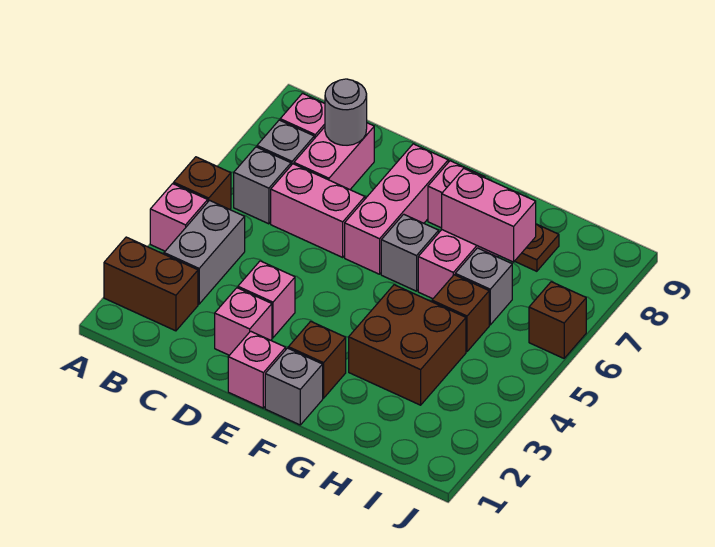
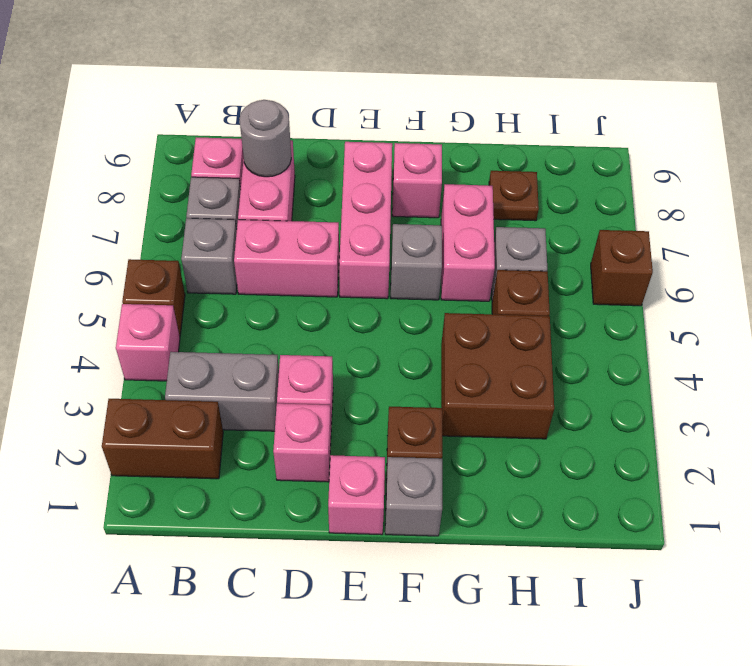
grey 1x2 brick [164,200,245,304] -> grey 1x2 brick turned to [165,352,279,431]
pink 1x2 brick [442,168,536,262] -> none

